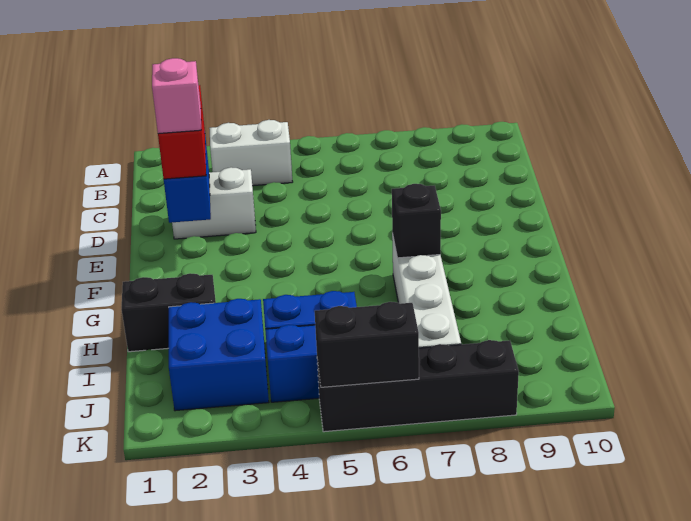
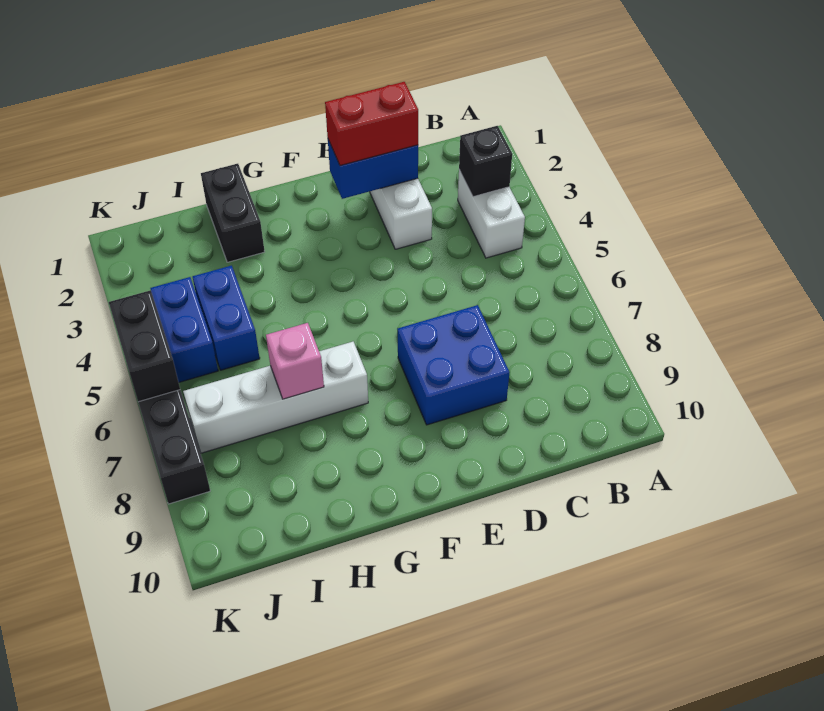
pink 1x1 brick [152,58,201,134] -> pink 1x1 brick moved to [266,323,324,399]
black 1x1 brick [392,184,441,258] -> black 1x1 brick moved to [459,126,512,197]
blue 2x2 brick [169,299,269,411] -> blue 2x2 brick moved to [397,305,510,425]

